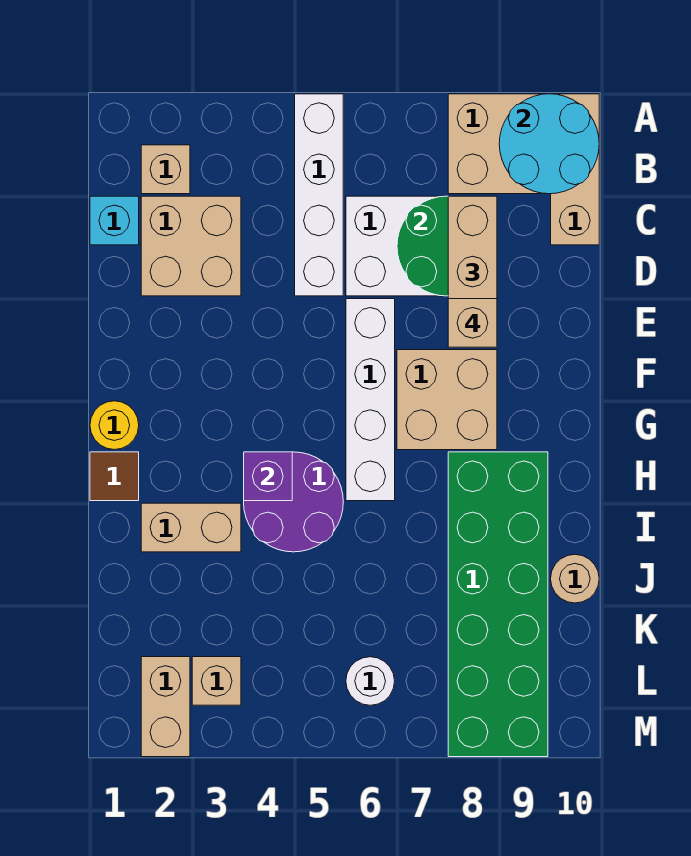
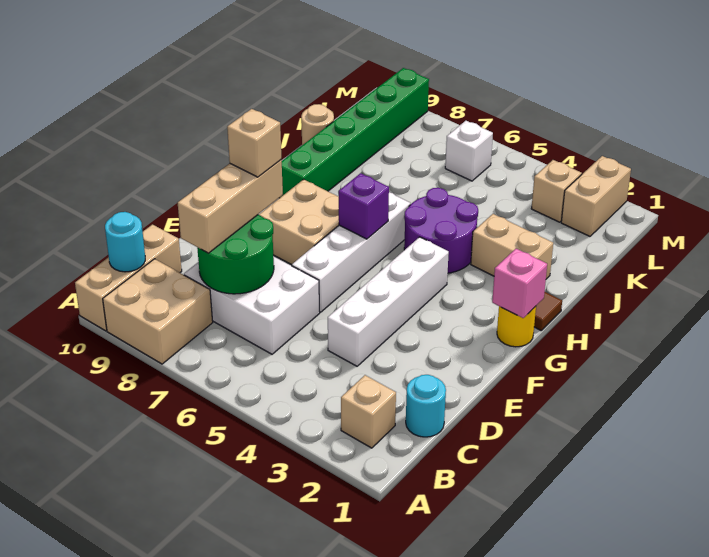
white 1x4 brick [295,94,343,296] -> white 1x4 brick moved to [328,237,449,366]
cyan 2x2 round brick [499,94,599,194] -> cyan 1x1 round brick [105,212,145,272]
cyan 1x1 brick [90,196,139,245] -> cyan 1x1 round brick [406,375,446,437]
tan 2x2 brick [141,196,241,296] -> none
none -> pink 1x1 brick [492,249,547,318]
purple 1x1 brick [244,452,292,501] -> purple 1x1 brick moved to [339,173,389,239]
green 2x6 brick [448,452,548,757] -> green 1x6 brick [281,68,429,197]
white 1x1 round brick [346,657,395,705] -> white 1x1 brick [445,121,493,181]

